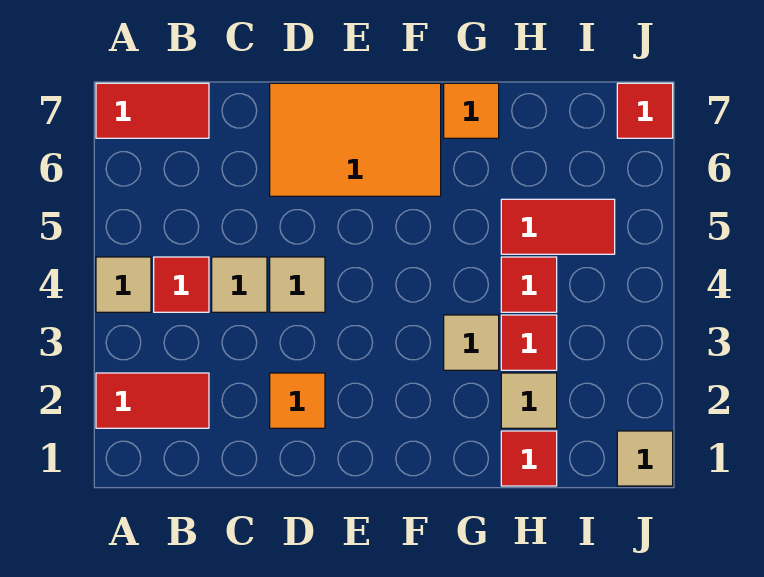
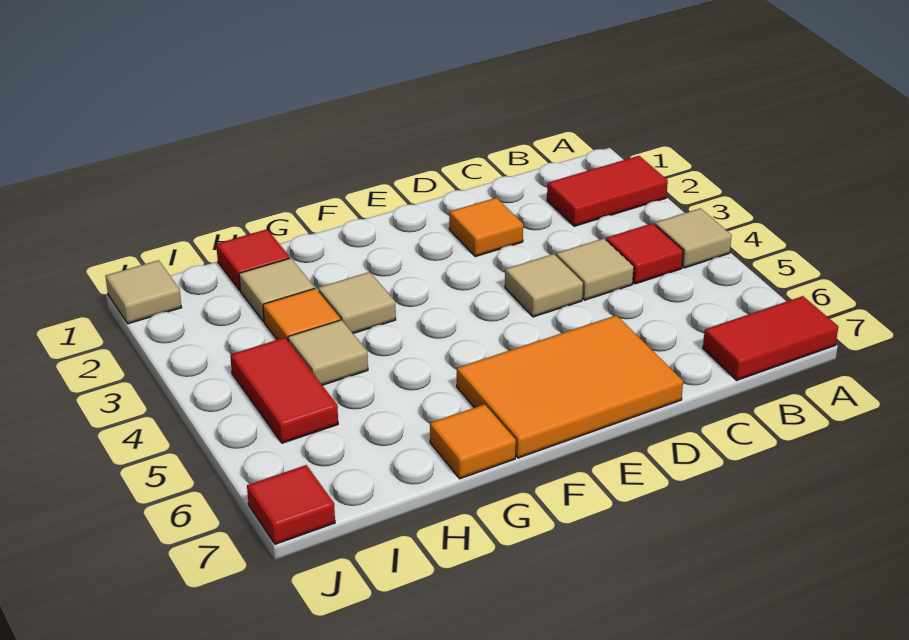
red 1x1 tile [501,315,557,370] -> orange 1x1 tile [263,288,340,340]
red 1x1 tile [501,257,557,312] -> tan 1x1 tile [288,320,368,385]
red 1x2 tile [501,199,615,254] -> red 1x2 tile turned to [230,338,338,443]

